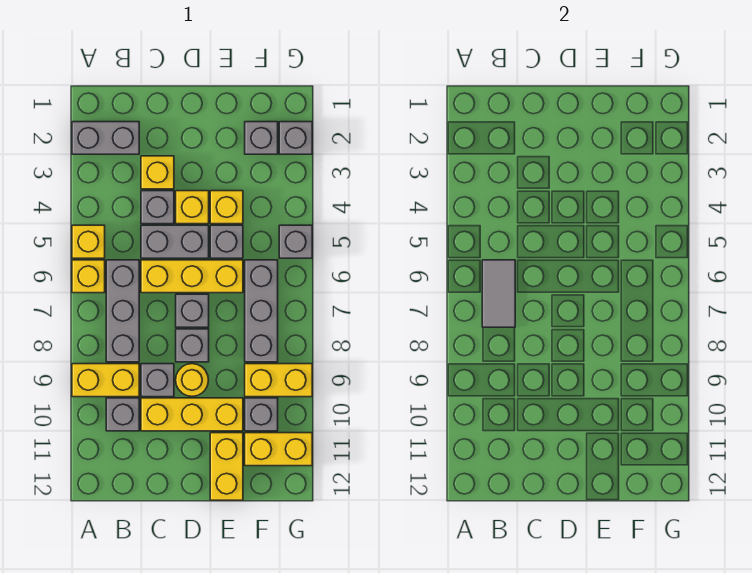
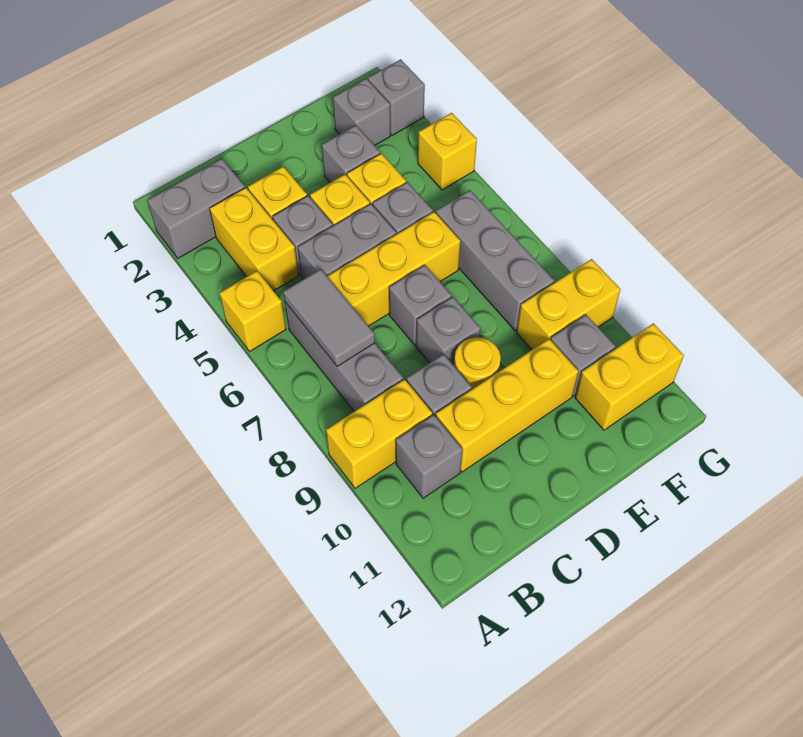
yellow 1x1 brick [72,260,105,293] -> yellow 1x1 brick moved to [418,113,477,190]
yellow 1x2 brick [210,433,243,500] -> yellow 1x2 brick moved to [210,188,298,291]
grey 1x1 brick [279,225,312,258] -> grey 1x1 brick moved to [322,125,380,183]

